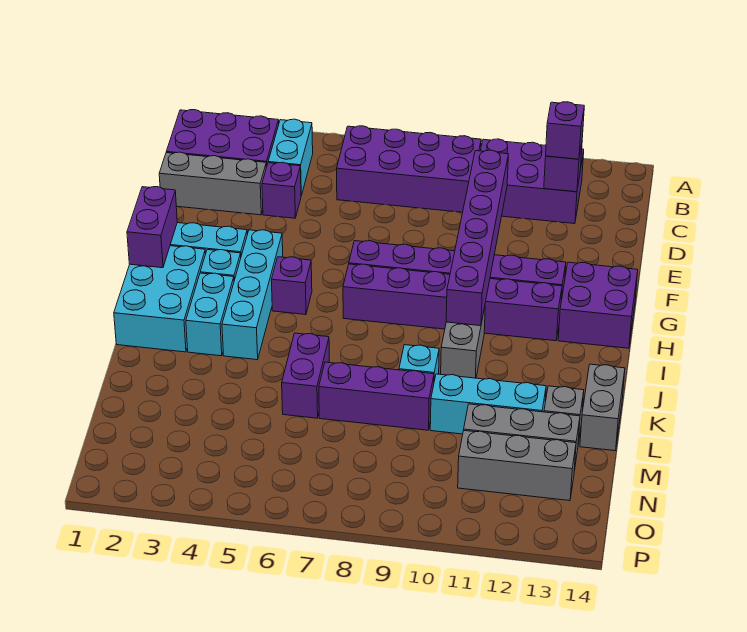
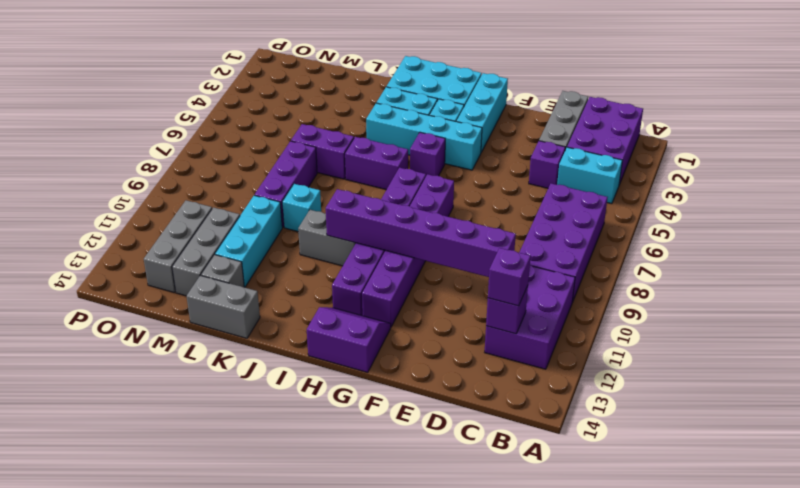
purple 1x2 brick [127,187,177,268] -> purple 1x2 brick moved to [345,137,408,190]
purple 2x2 brick [558,262,638,348] -> purple 2x2 slope [307,307,391,373]

